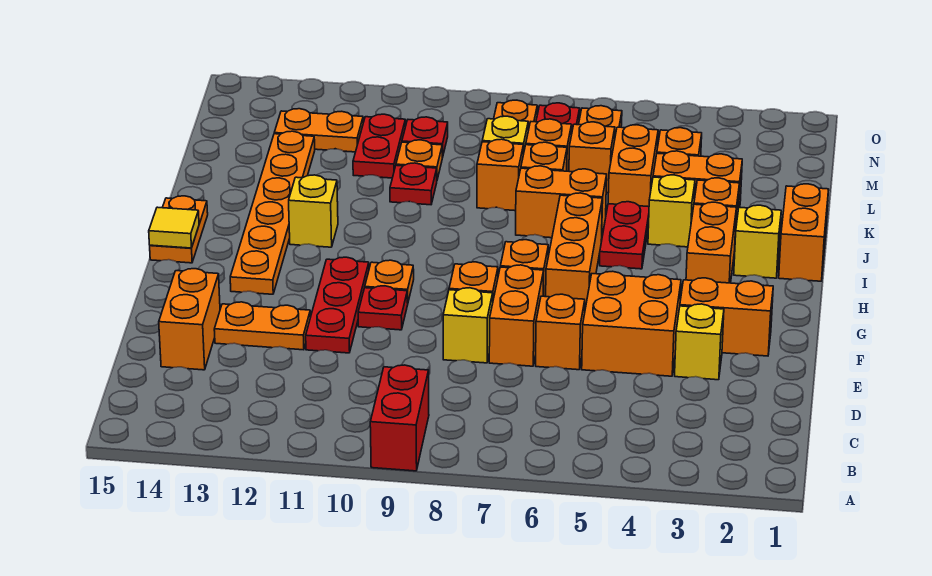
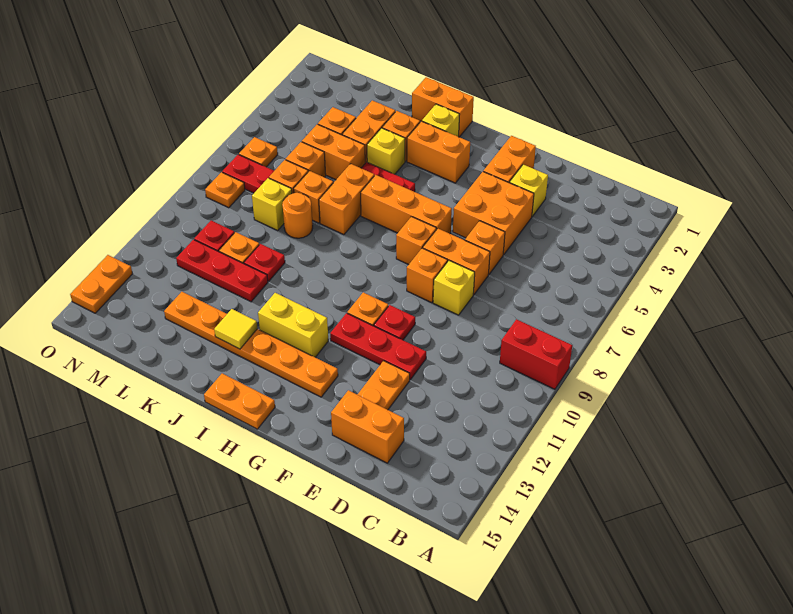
yellow 1x1 tile [149,207,199,248] -> yellow 1x1 tile moved to [214,309,257,349]
yellow 1x1 brick [289,175,338,247] -> yellow 1x2 brick [258,293,328,357]
orange 1x1 brick [477,139,523,211] -> orange 1x1 round brick [282,193,313,238]
red 1x2 plate [353,114,405,178] -> red 1x3 plate [176,240,268,302]
orange 1x2 plate [274,109,363,152] -> orange 1x2 plate moved to [70,255,132,313]

